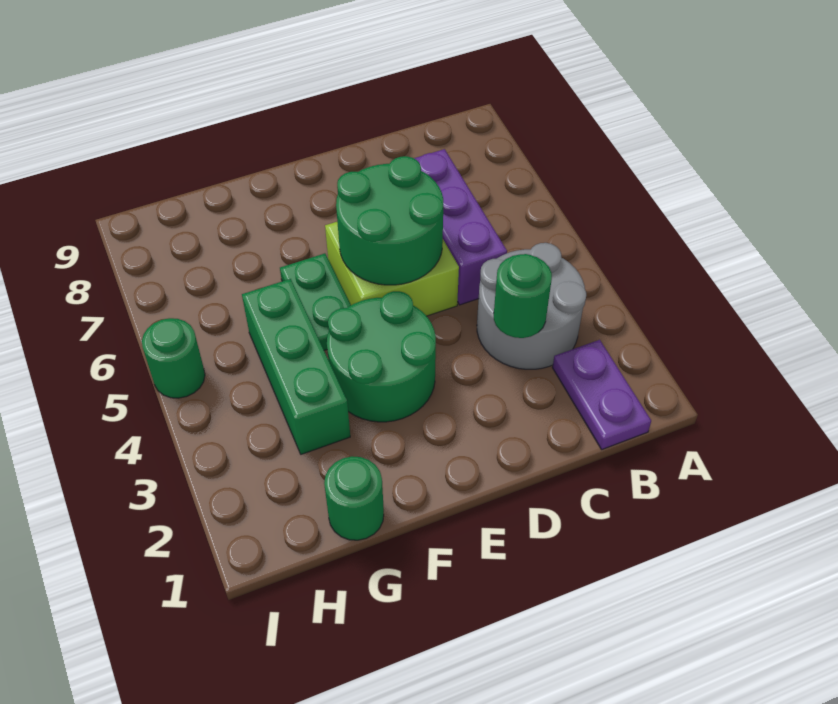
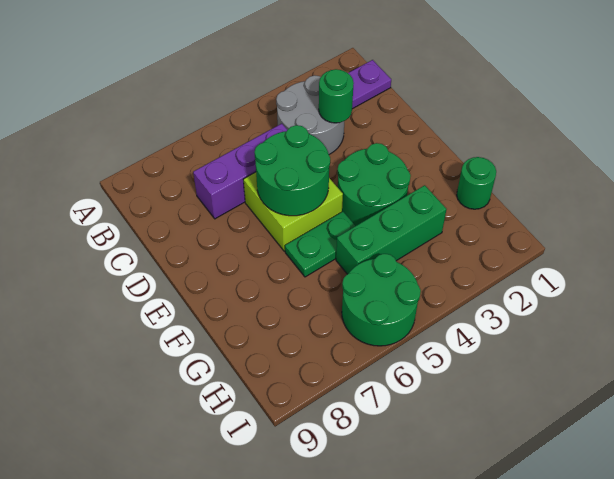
green 1x1 round brick [142,318,205,398] -> green 2x2 round brick [342,254,421,346]

